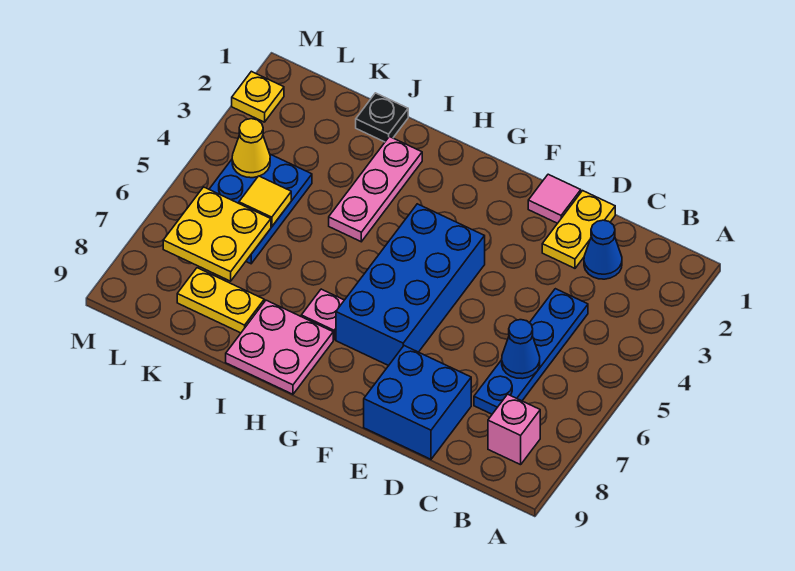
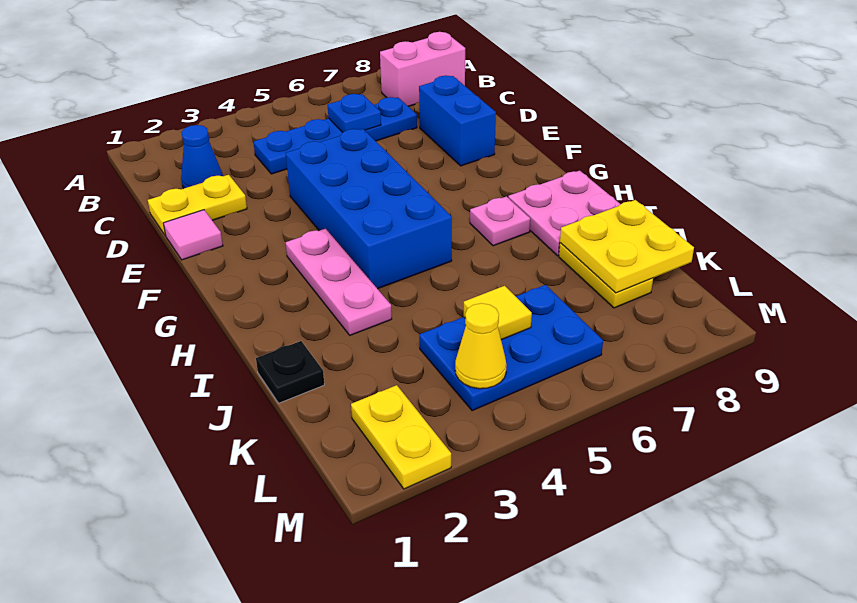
pink 1x1 brick [488,394,540,465] -> pink 1x2 brick [380,32,465,106]
blue 1x1 cone [502,320,540,379] -> blue 1x1 plate [328,94,381,132]
blue 2x2 brick [364,346,471,459] -> blue 1x2 brick [419,76,496,166]
blue 2x4 brick [336,204,485,366] -> blue 2x4 brick turned to [286,129,452,289]
pink 1x3 plate [329,137,422,242] -> pink 1x3 plate turned to [286,229,392,335]
yellow 2x2 plate [163,187,271,281] -> yellow 2x2 plate moved to [560,200,694,293]
yellow 1x1 plate [232,71,284,122] -> yellow 1x2 plate [351,385,451,489]

